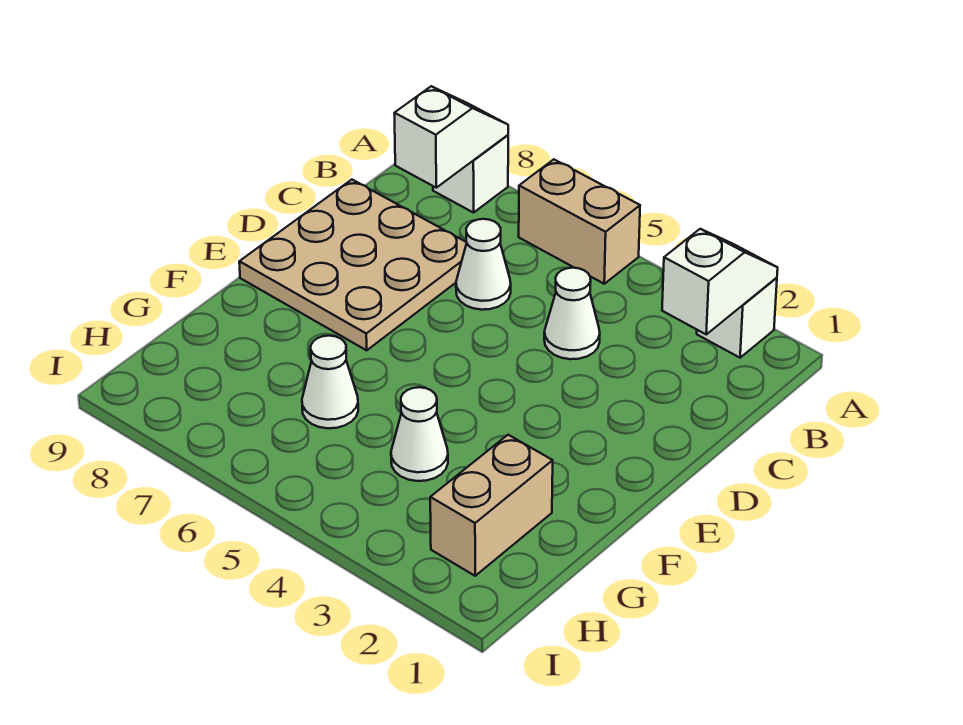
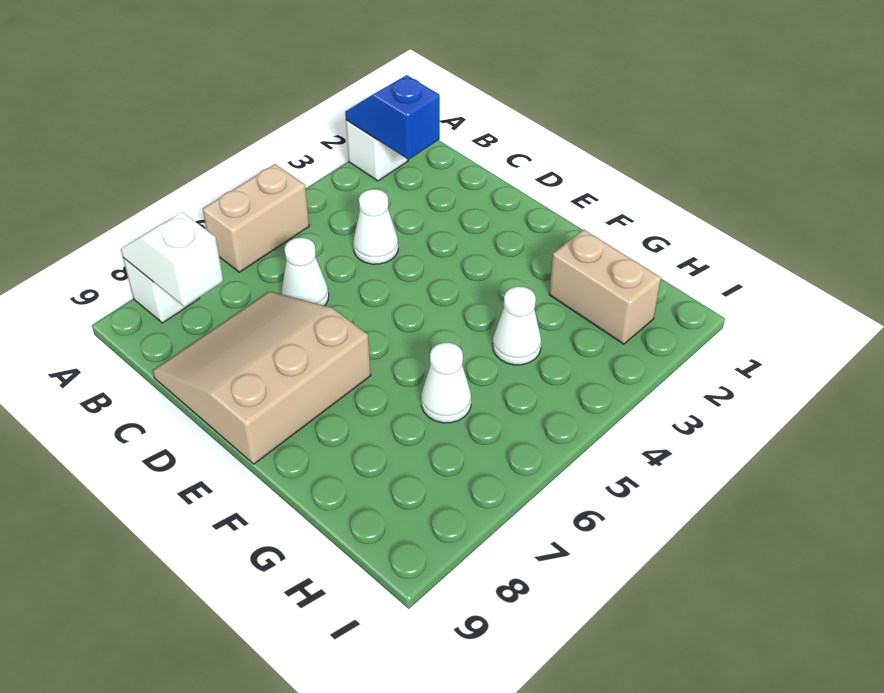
white 1x2 slope [662,229,778,334] -> blue 1x2 slope [345,75,440,160]
tan 3x3 plate [239,180,467,350] -> tan 3x3 slope [153,292,371,464]

